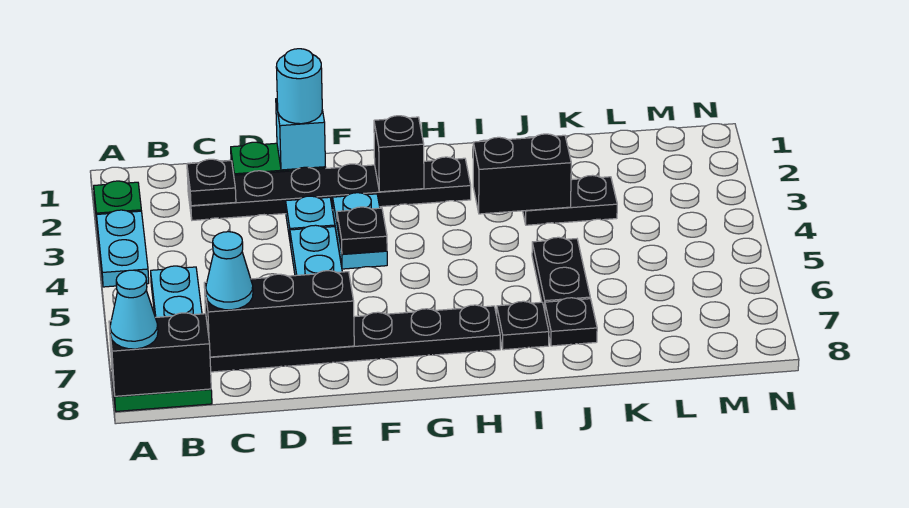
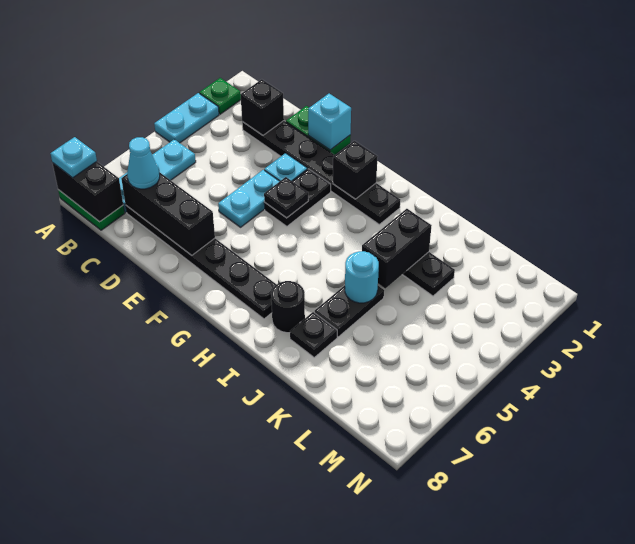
cyan 1x1 cone [110,270,158,349] -> cyan 1x1 plate [50,137,97,178]
black 1x1 plate [187,159,236,206] -> black 1x1 brick [241,79,284,135]
cyan 1x1 round brick [276,49,322,124] -> cyan 1x1 round brick moved to [345,251,379,303]
cyan 1x2 plate [333,193,387,269] -> black 1x2 plate [264,169,331,226]
black 1x2 brick [473,134,571,214] -> black 1x2 brick turned to [362,209,432,288]
black 1x1 plate [497,301,549,350] -> black 1x1 round brick [271,281,305,333]

